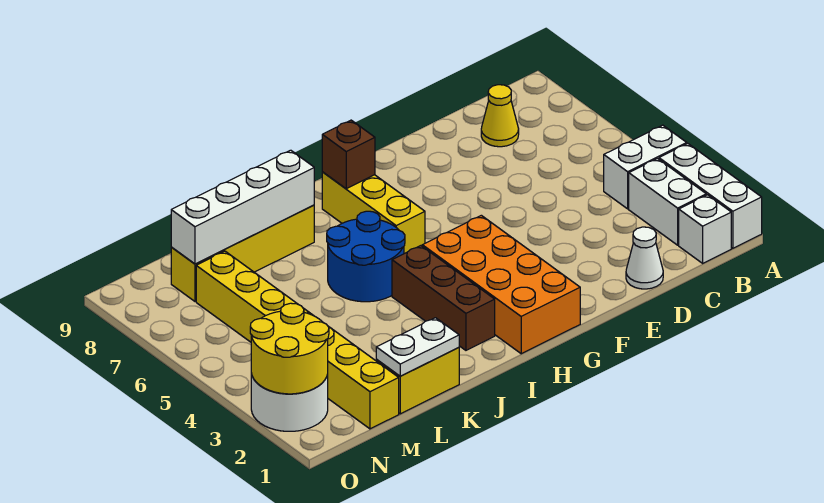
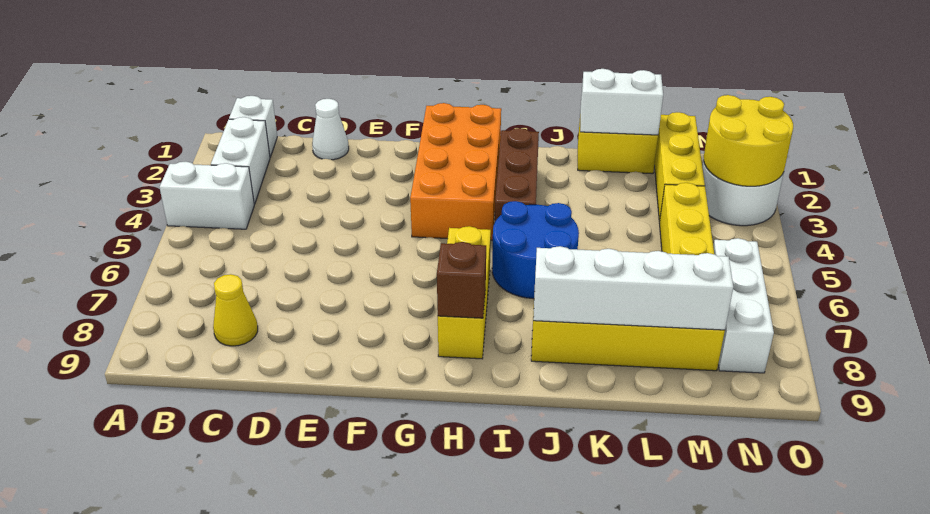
white 1x3 brick [659,144,762,248] -> white 1x3 brick moved to [713,238,774,373]
white 1x2 plate [376,318,459,376] -> white 1x2 brick [580,69,663,135]

